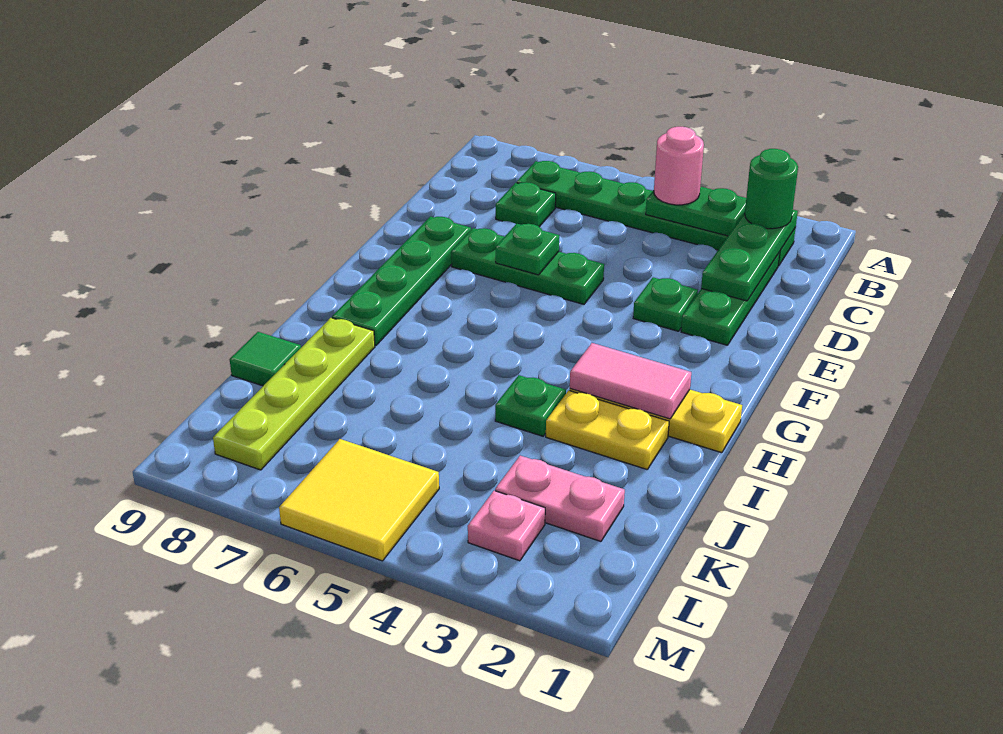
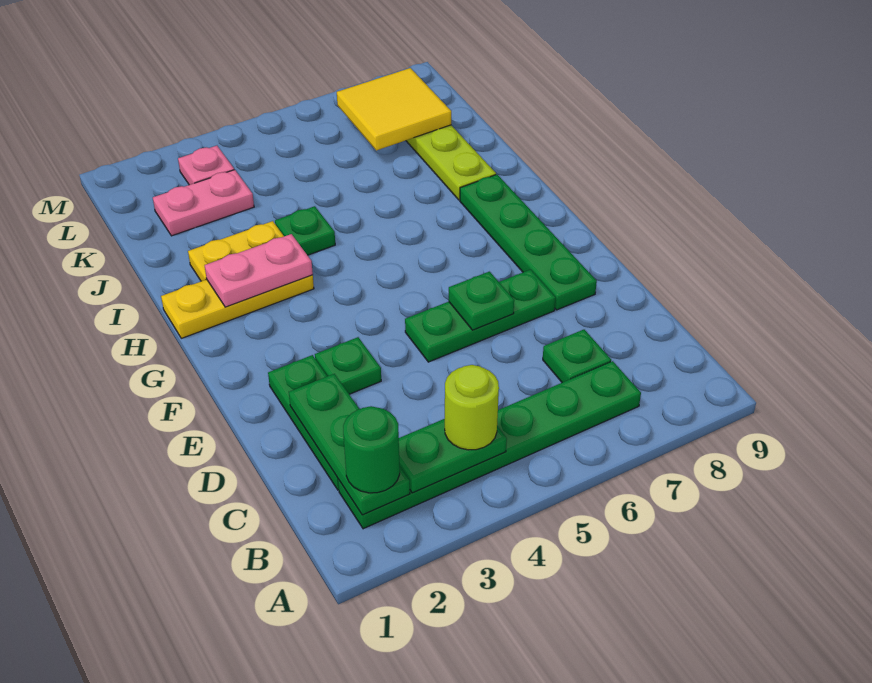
pink 1x1 round brick [654,127,704,205] -> lime 1x1 round brick [445,365,499,450]
pink 1x2 tile [570,343,691,419] -> pink 1x2 plate [205,234,313,307]
green 1x1 tile [230,332,301,386] -> none
yellow 2x2 tile [279,439,439,561] -> yellow 2x2 tile moved to [337,68,451,150]

